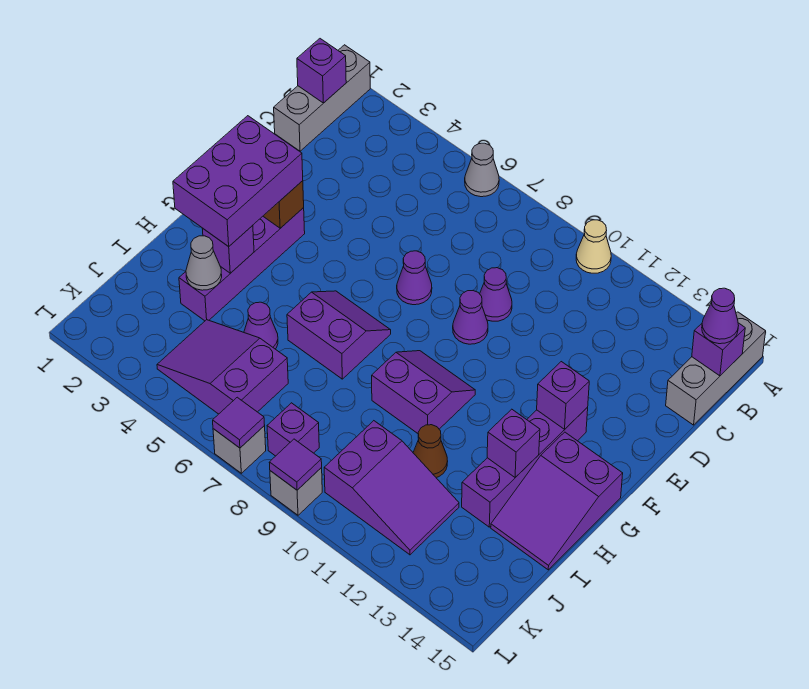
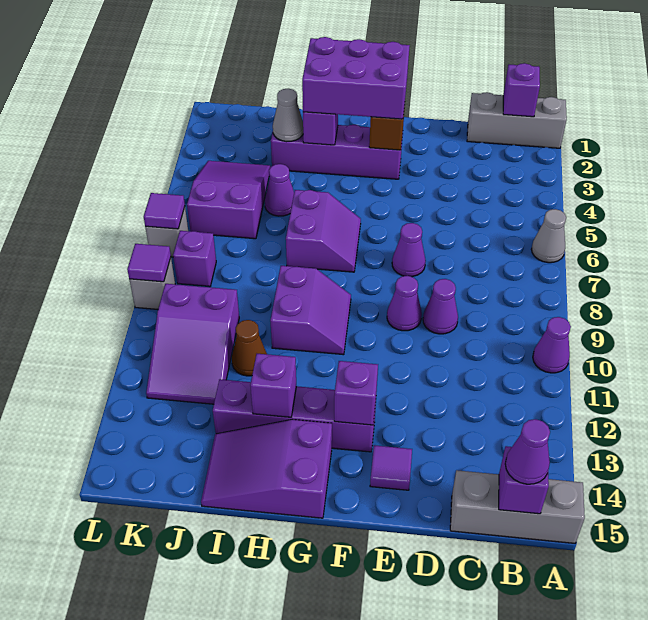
tan 1x1 cone [576,220,611,273] -> purple 1x1 cone [533,317,571,373]
none -> purple 1x1 tile [370,445,412,490]

